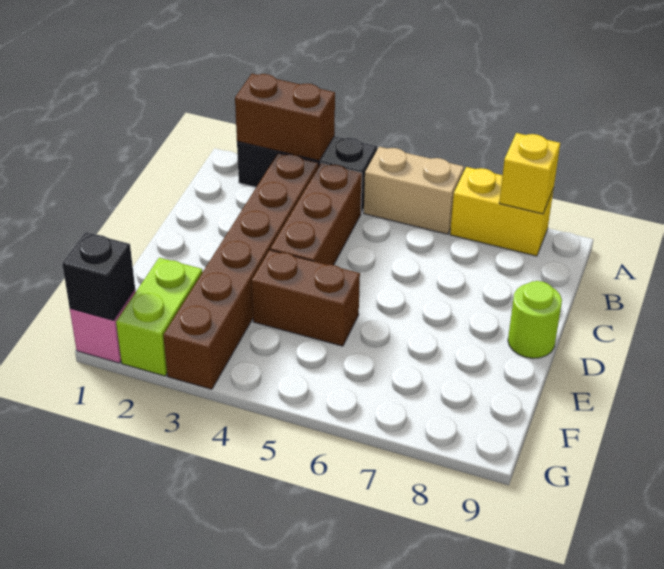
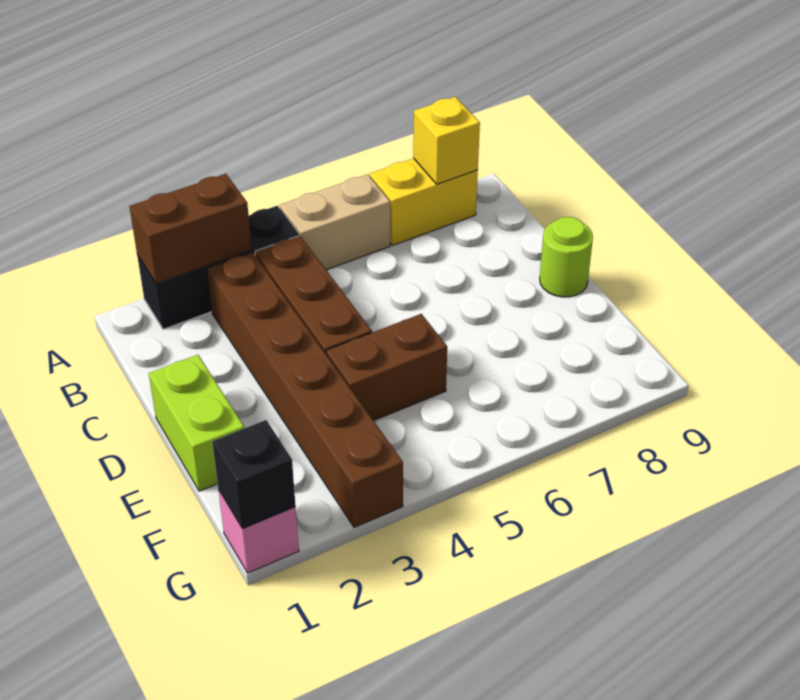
lime 1x2 brick [116,258,203,376] -> lime 1x2 brick moved to [149,355,244,491]

